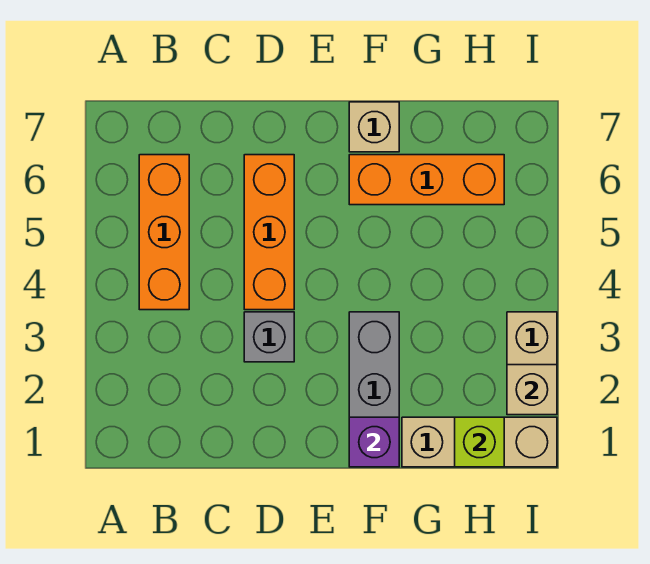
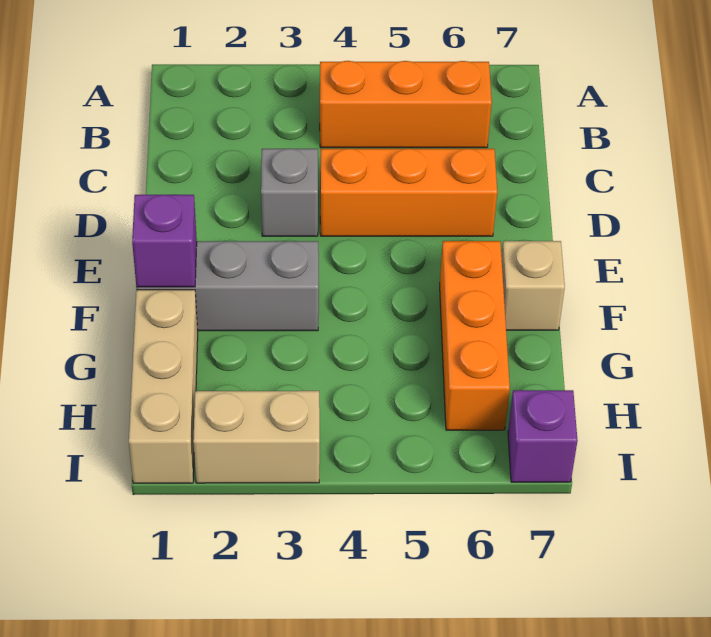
lime 1x1 brick [455,417,504,467] -> none
tan 1x1 brick [507,365,557,415] -> none
none -> purple 1x1 brick [508,390,578,482]

